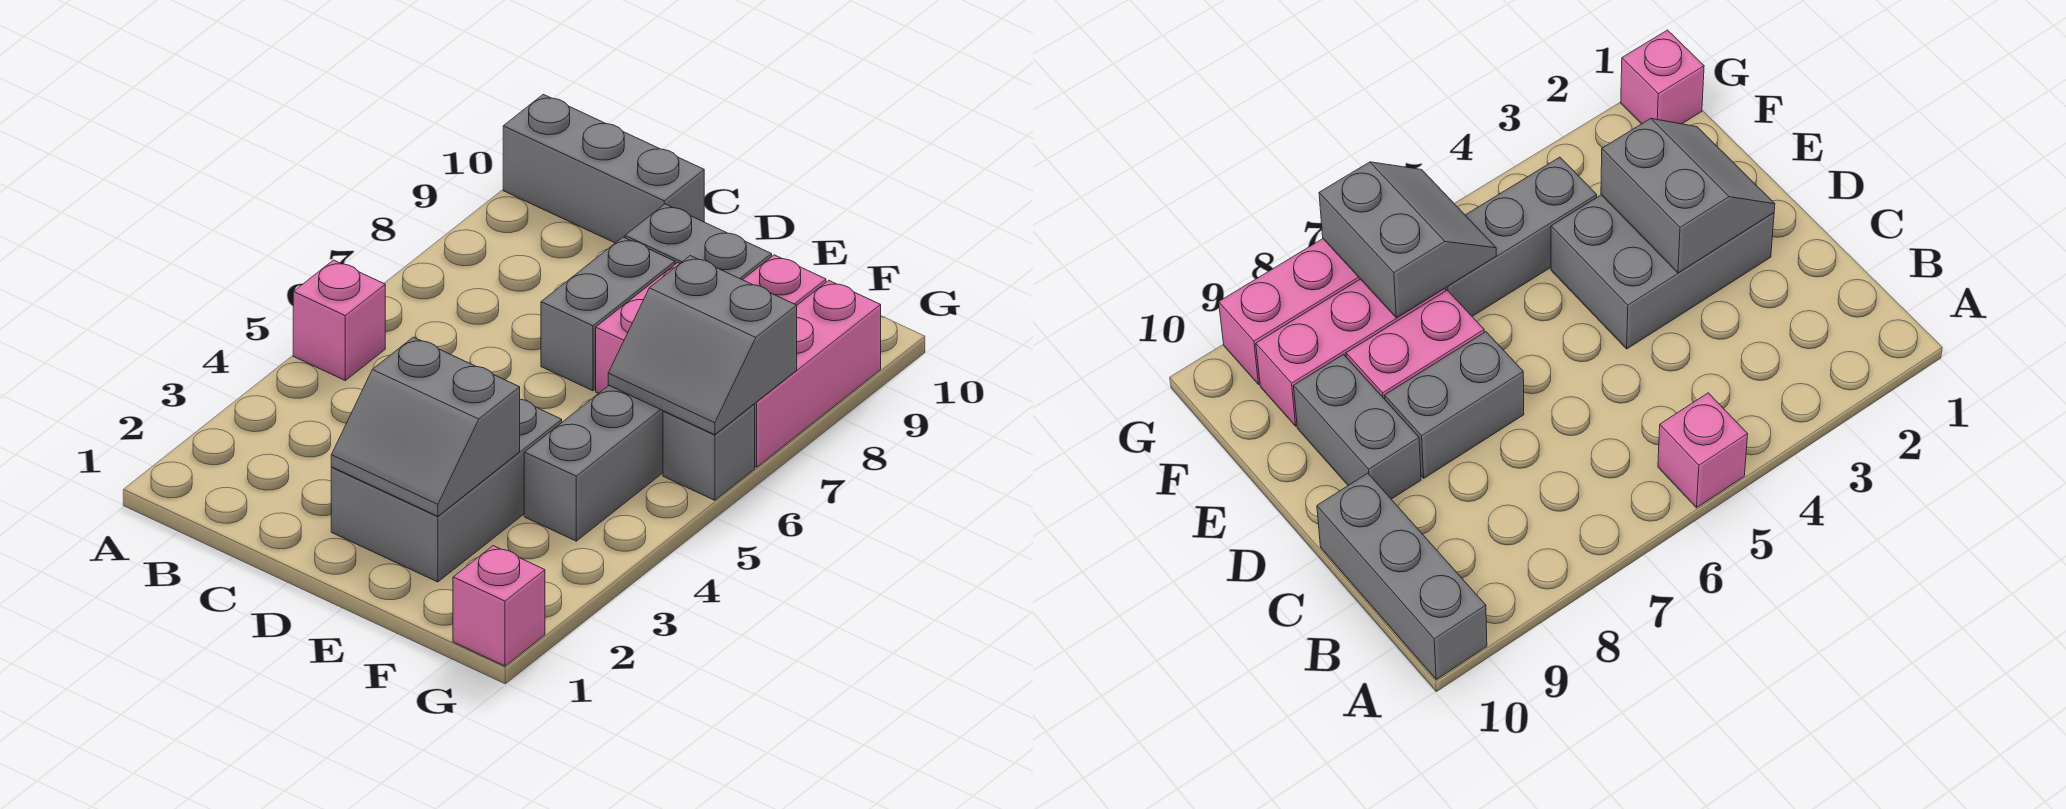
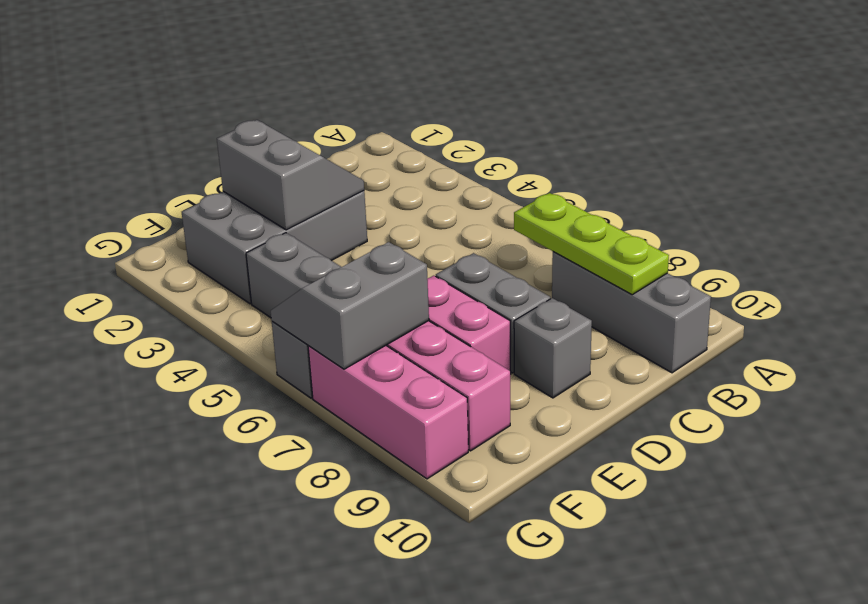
pink 1x1 brick [293,260,385,380] -> none
grey 1x3 brick [503,94,704,243] -> grey 1x3 brick turned to [552,252,711,373]
none -> lime 1x3 plate [514,193,669,295]
grey 2x3 brick [331,399,562,582] -> grey 2x3 brick turned to [182,191,367,304]
grey 2x2 slope [331,337,520,516] -> grey 2x2 slope turned to [217,120,364,230]
grey 1x2 brick [625,204,772,280] -> grey 1x1 brick [514,298,592,398]
pink 1x1 brick [453,546,545,666] -> none

